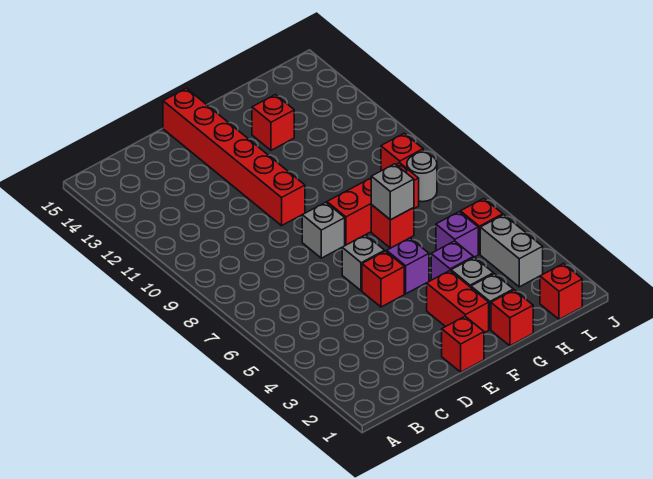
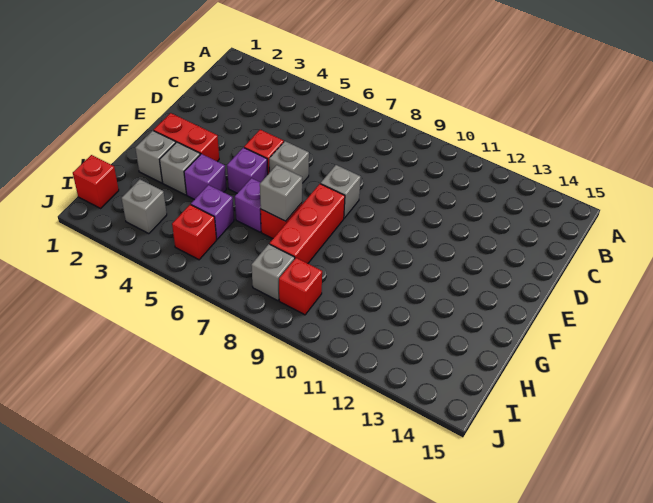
red 1x1 brick [442,316,484,372] -> none
red 1x6 brick [163,88,305,226] -> none
red 1x1 brick [491,290,533,346] -> none
none -> purple 1x1 brick [235,178,261,232]
red 1x1 brick [252,95,294,150] -> none
grey 1x2 brick [480,215,543,287] -> grey 1x1 brick [122,179,167,234]
grey 1x1 round brick [407,152,437,202] -> grey 1x1 brick [251,244,295,301]

